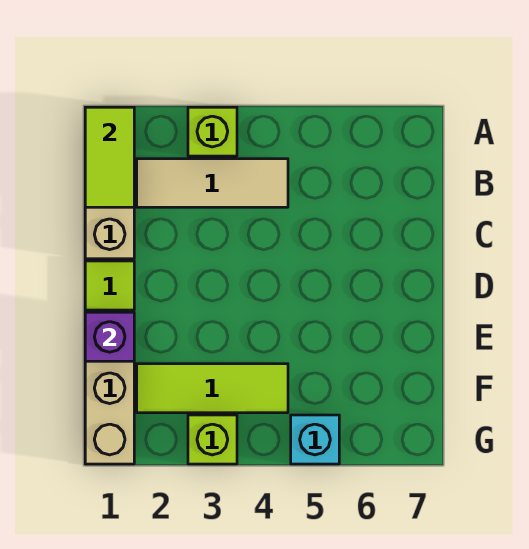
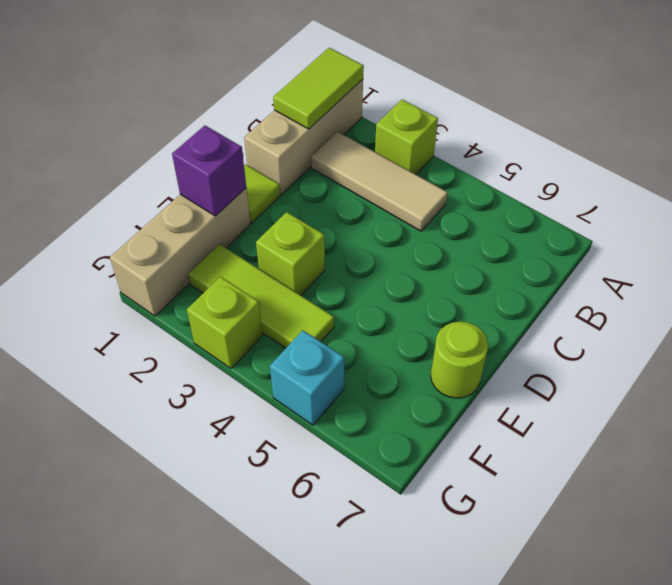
none -> lime 1x1 brick [256,212,325,295]
none -> lime 1x1 round brick [431,322,488,398]

